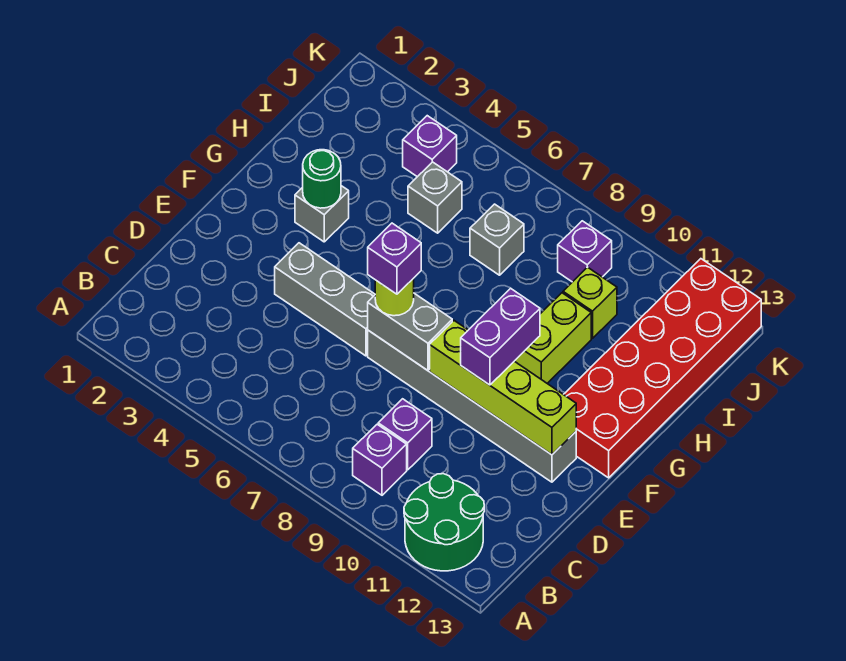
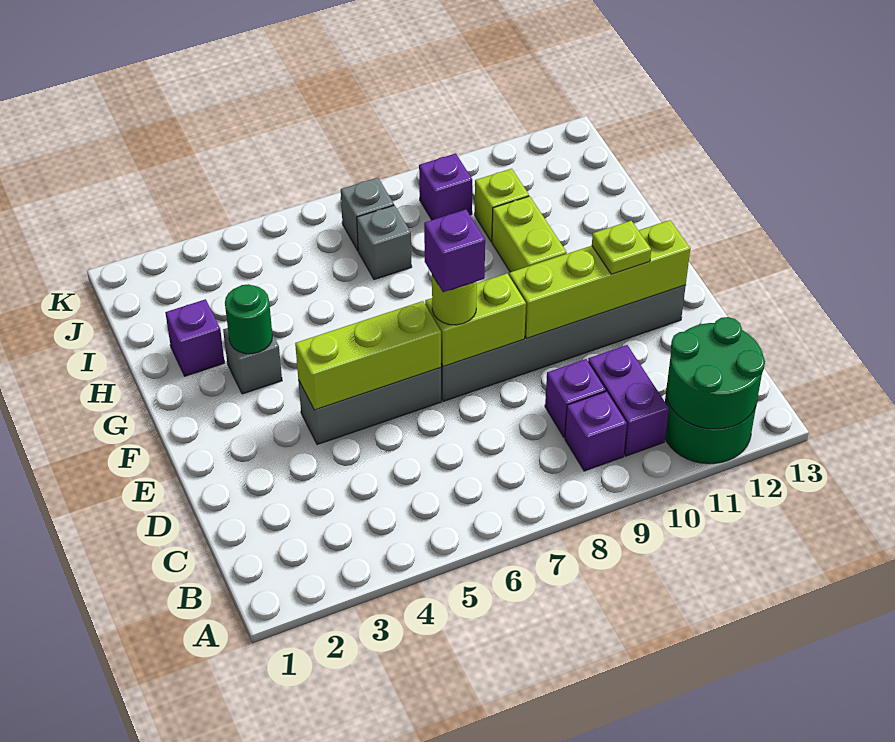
none -> green 2x2 round brick [666,317,765,429]
none -> lime 1x3 brick [295,301,441,410]
grey 1x2 brick [368,293,452,370] -> lime 1x2 brick [425,274,526,367]
purple 1x2 brick [461,288,540,385] -> purple 1x2 brick moved to [588,345,669,456]
none -> lime 1x1 plate [592,221,651,274]
red 2x6 brick [563,259,761,478] -> none
grey 1x1 brick [408,162,462,233] -> grey 1x1 brick moved to [341,178,394,251]
purple 1x1 brick [403,116,457,177] -> purple 1x1 brick moved to [165,299,225,376]

